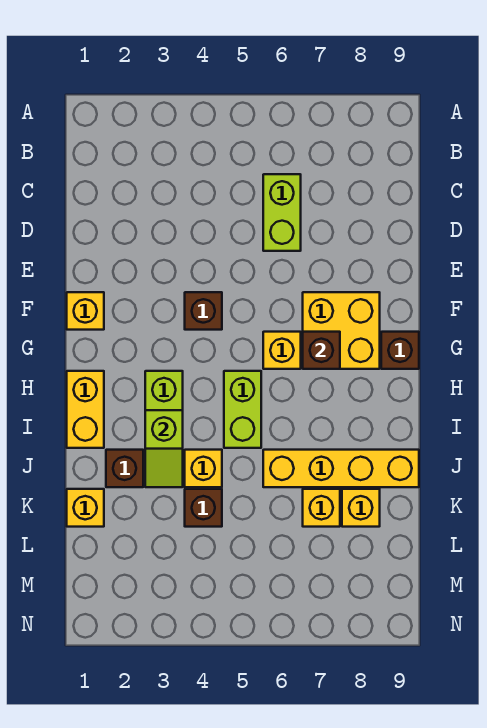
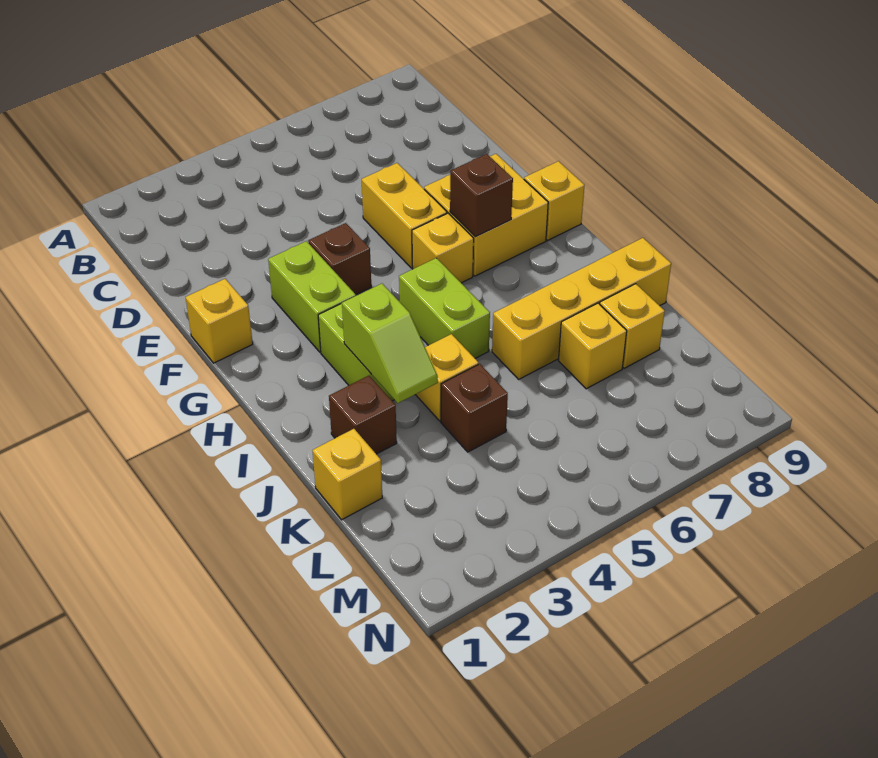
lime 1x2 brick [263,174,301,251] -> lime 1x2 brick moved to [268,241,356,352]
brown 1x1 brick [381,332,419,369] -> yellow 1x1 brick [524,161,584,240]
yellow 1x2 brick [67,371,104,448] -> yellow 1x2 brick moved to [362,163,447,268]

